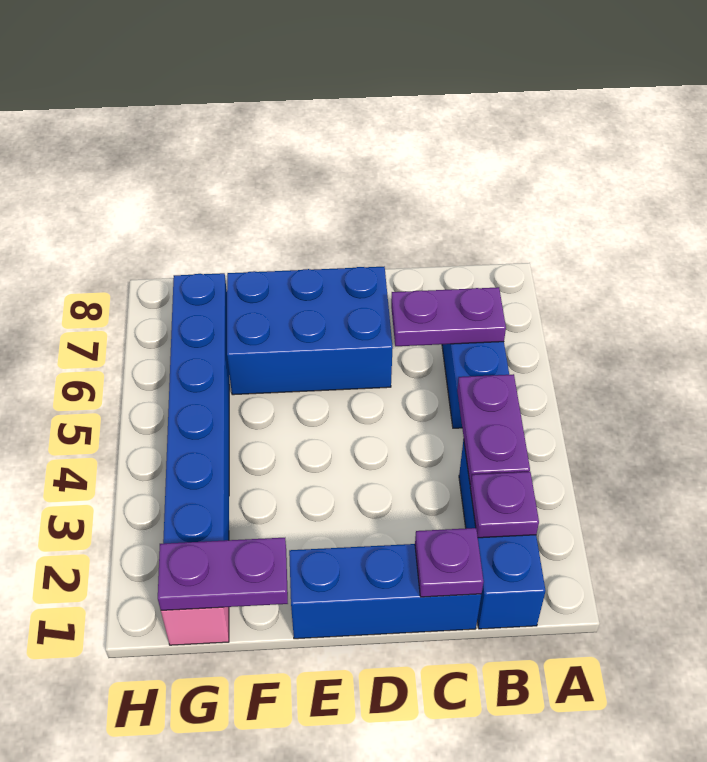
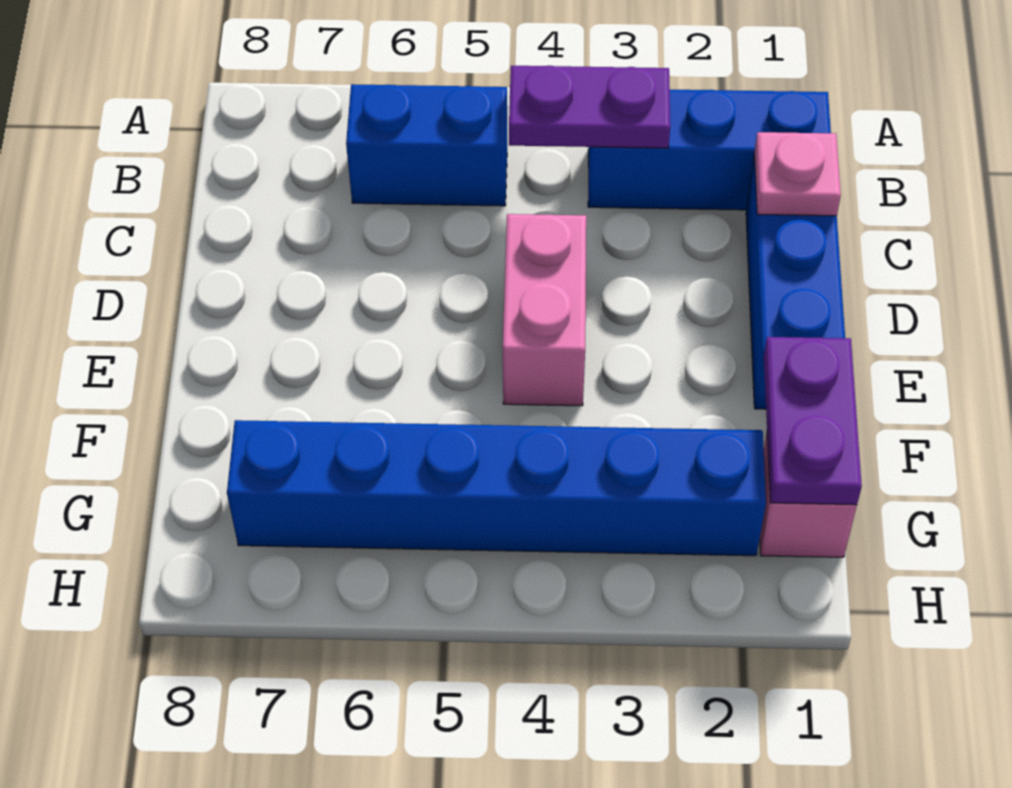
purple 1x1 plate [470,472,539,538] -> none
purple 1x2 plate [391,287,506,346] -> none
purple 1x1 plate [415,528,484,597] -> pink 1x1 plate [754,132,841,216]
none -> pink 1x2 brick [503,214,586,406]
blue 2x3 brick [227,267,393,395] -> none

